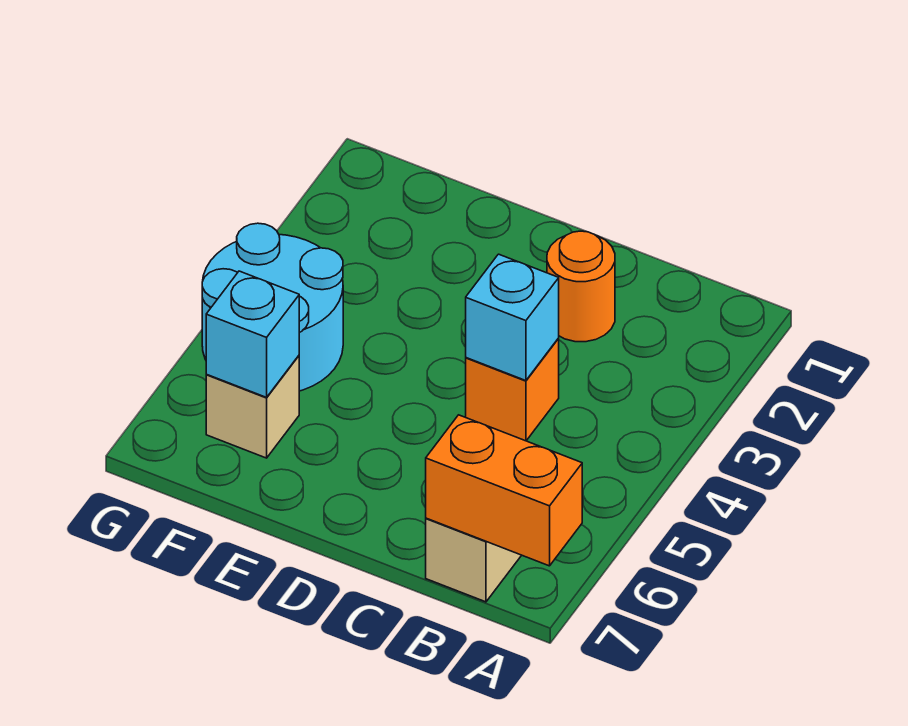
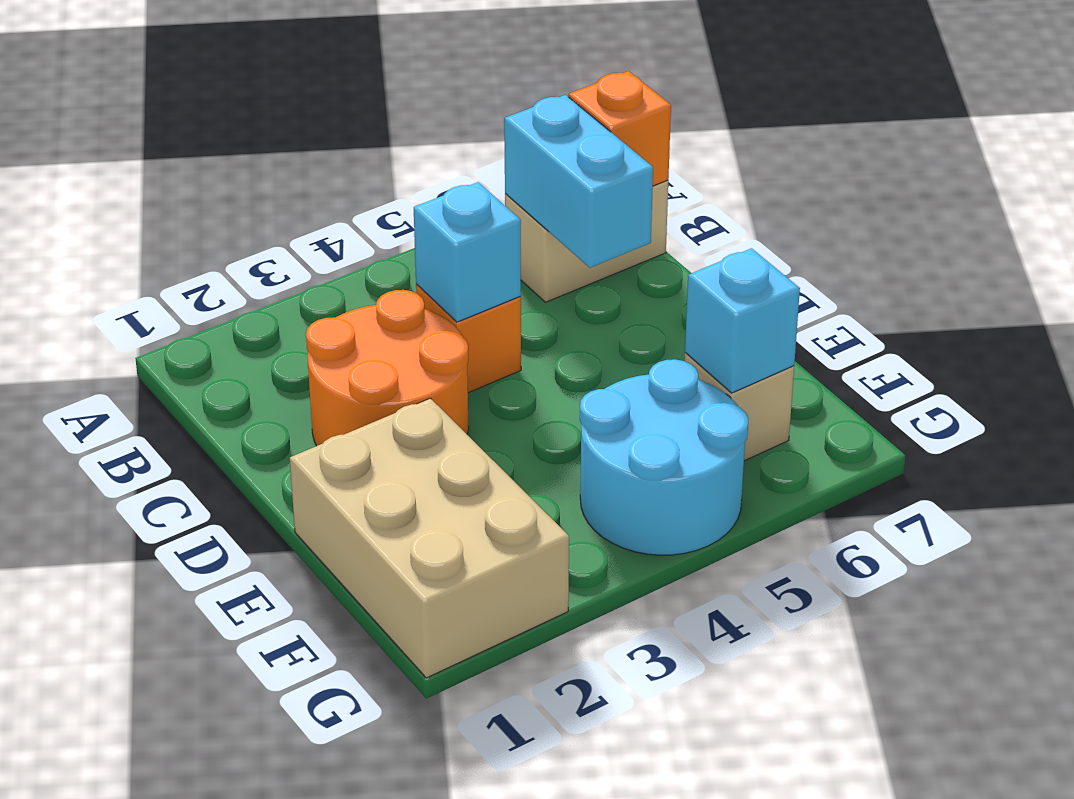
orange 1x2 brick [426,415,582,566] -> orange 1x1 brick [569,71,671,186]
none -> cyan 1x2 brick [504,95,653,268]
orange 1x1 round brick [547,231,615,342] -> orange 2x2 round brick [306,290,469,446]
none -> tan 2x3 brick [290,398,569,678]

